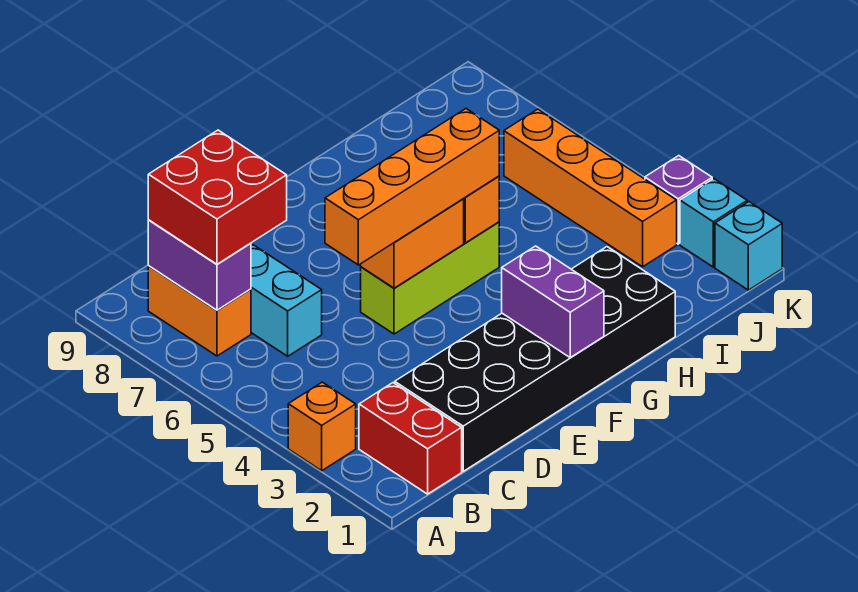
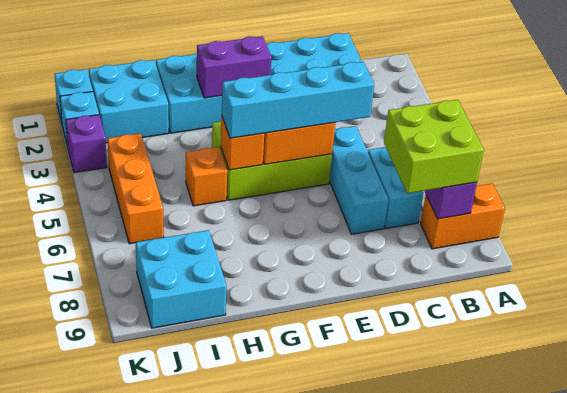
orange 1x1 brick [288,382,356,471] -> orange 1x1 brick moved to [186,147,227,206]
red 1x2 brick [359,383,462,494] -> none
orange 1x2 brick [148,266,251,356] -> orange 1x2 brick turned to [421,183,505,249]
red 2x2 brick [148,130,287,264] -> lime 2x2 brick [384,100,484,193]
black 2x6 brick [395,247,675,471] -> cyan 2x6 brick [156,33,362,133]
none -> cyan 1x3 brick [329,126,389,234]
orange 1x4 brick [325,109,499,265] -> cyan 1x4 brick [222,62,374,138]
lime 1x3 brick [361,222,499,334] -> lime 2x3 brick [212,121,332,200]
purple 1x2 brick [502,246,604,357] -> purple 1x2 brick turned to [197,36,271,98]
none -> cyan 2x2 brick [89,60,169,143]
none -> cyan 2x2 brick [136,230,226,328]
orange 1x4 brick [504,109,677,267] -> orange 1x3 brick [108,133,164,244]

